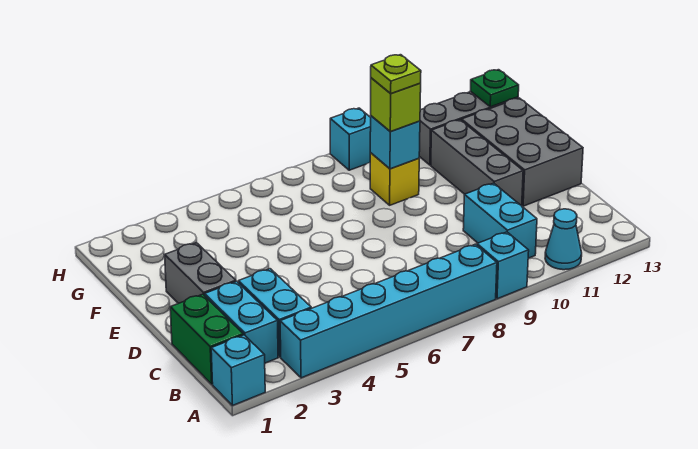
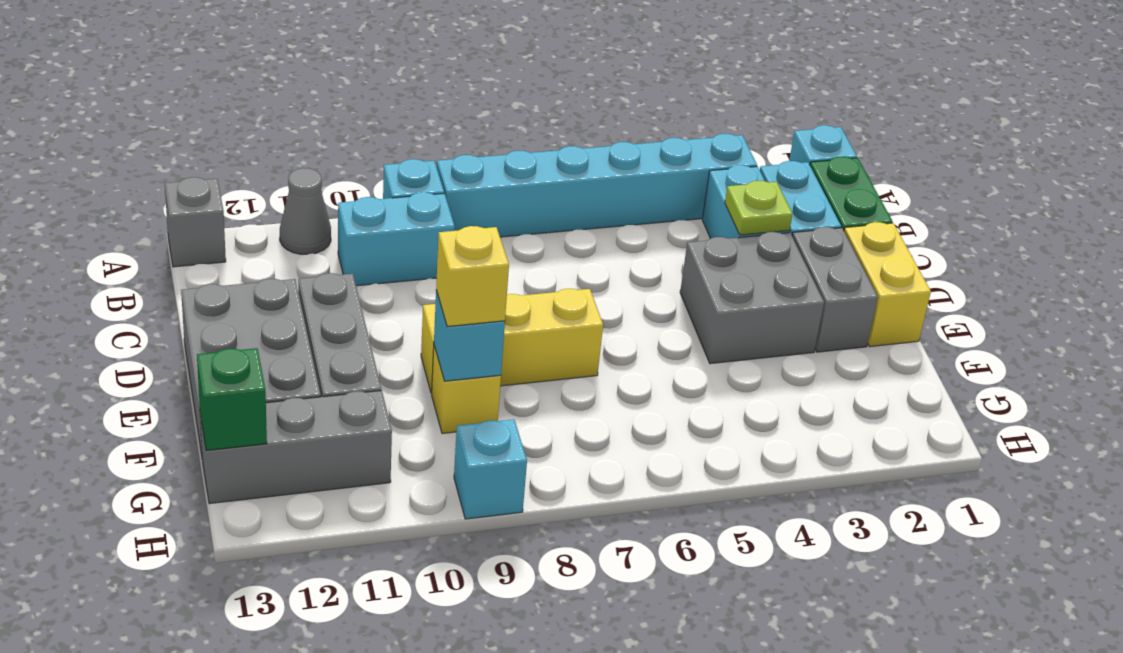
cyan 1x1 cone [545,209,582,270] -> grey 1x1 cone [280,168,331,254]
none -> grey 1x1 brick [165,177,226,267]
cyan 1x2 brick [463,183,537,258] -> cyan 1x2 brick turned to [338,192,455,286]
none -> yellow 1x2 brick [844,222,931,347]
none -> grey 2x2 brick [680,232,824,364]
none -> yellow 1x3 brick [421,289,603,393]
lime 1x1 brick [371,78,421,132] -> yellow 1x1 brick [436,226,509,327]
lime 1x1 plate [371,55,421,94] -> lime 1x1 plate moved to [725,181,793,235]
green 1x1 plate [471,70,519,107] -> green 1x1 brick [197,348,267,450]

